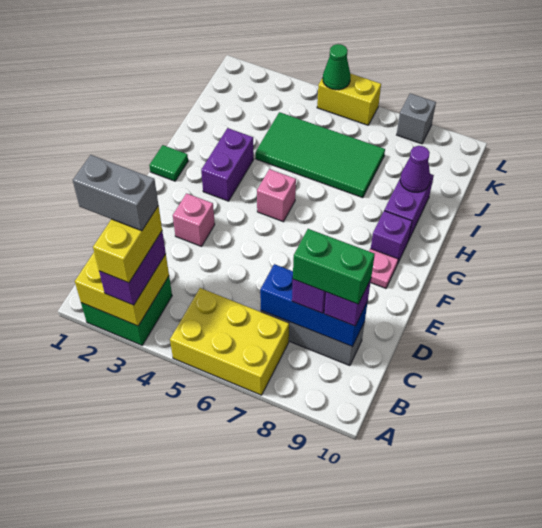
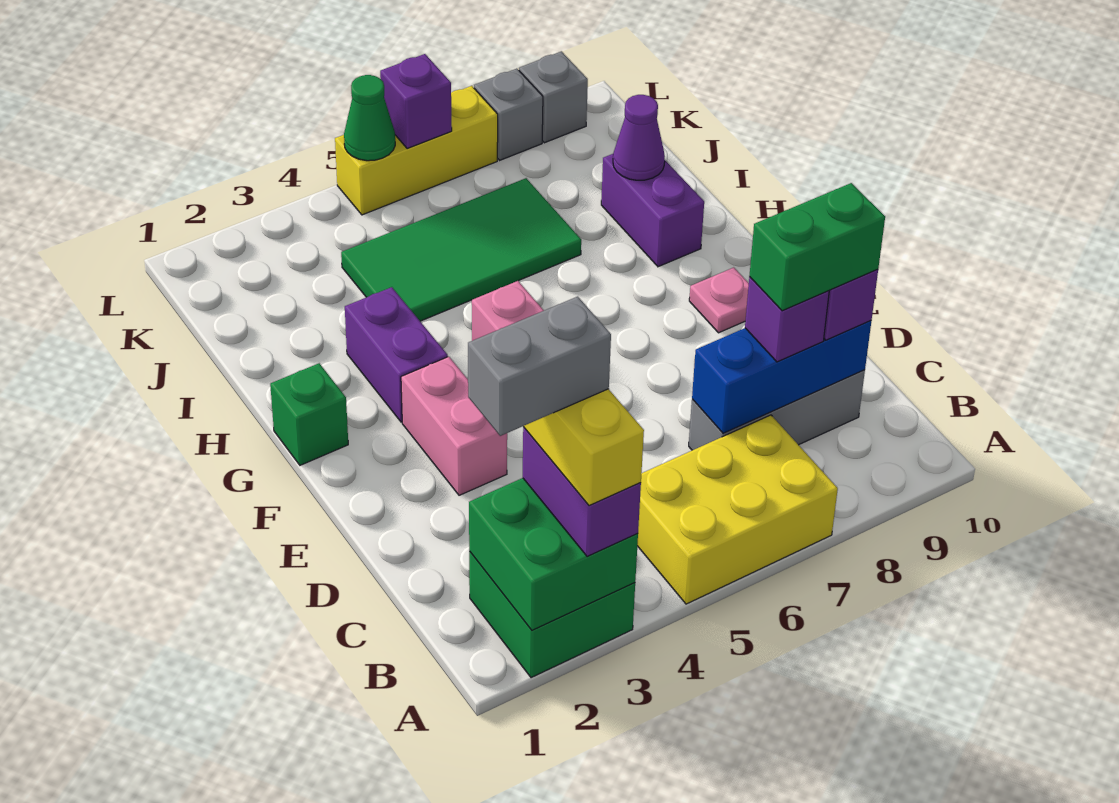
yellow 2x2 brick [75,253,169,326] -> green 2x2 brick [469,478,638,631]
pink 1x1 brick [173,193,215,246] -> pink 1x2 brick [401,357,507,495]
green 1x1 tile [149,145,188,181] -> green 1x1 brick [270,363,348,465]
purple 1x1 brick [371,211,412,264] -> purple 1x1 brick moved to [380,54,452,149]
yellow 1x2 brick [317,73,381,125] -> yellow 1x3 brick [335,86,498,215]
none -> grey 1x1 brick [519,51,588,143]

